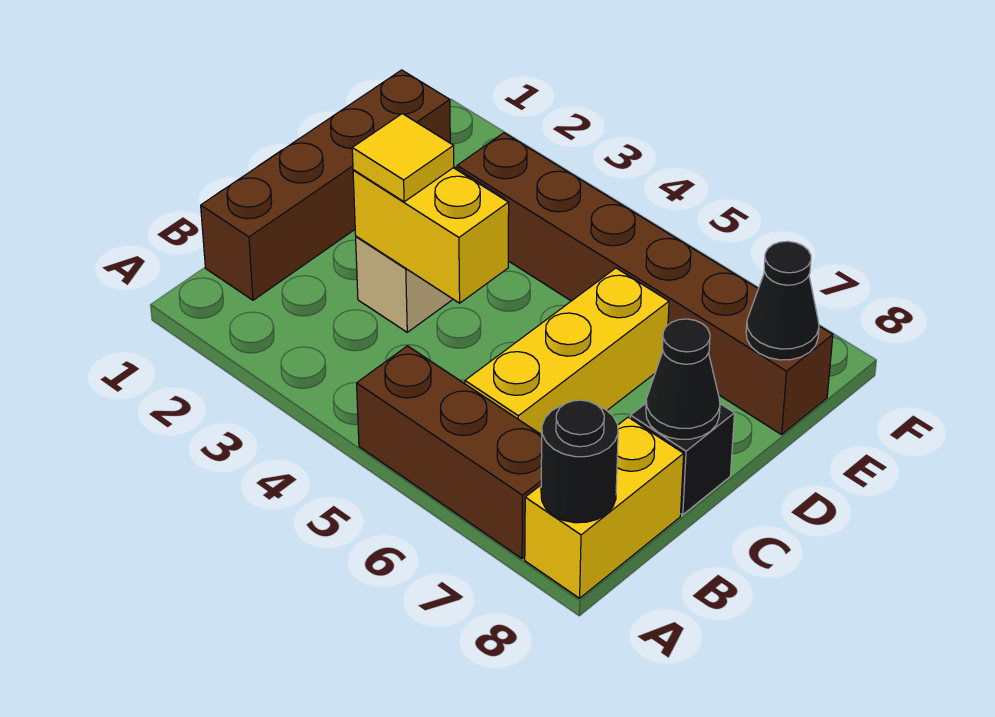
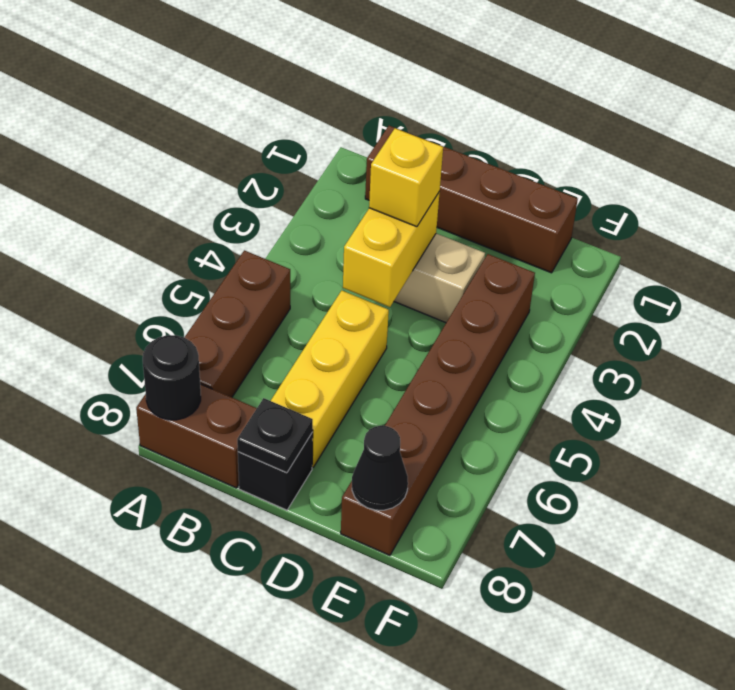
yellow 1x2 brick [525,417,684,598] -> brown 1x2 brick [136,384,257,488]
yellow 1x3 brick [465,268,669,435] -> yellow 1x3 brick turned to [271,291,389,467]
yellow 1x1 tile [352,114,454,202] -> yellow 1x1 brick [369,128,443,227]
black 1x1 cone [646,319,720,439] -> black 1x1 plate [237,398,313,473]

